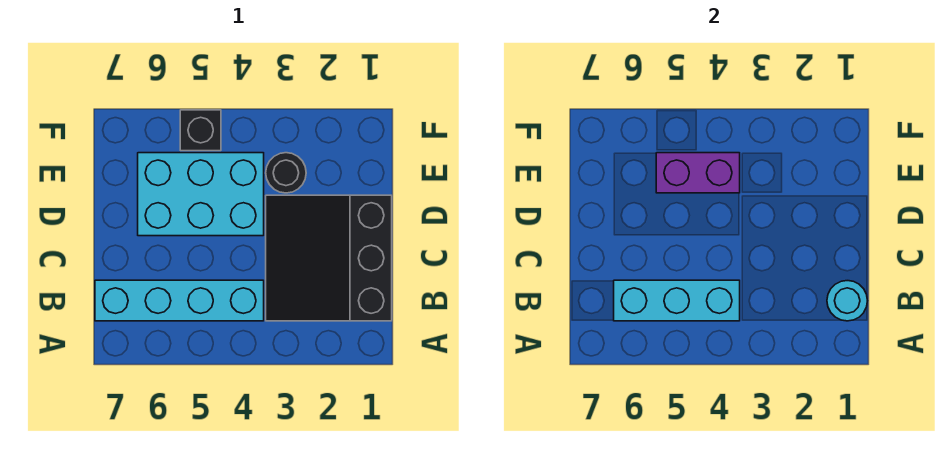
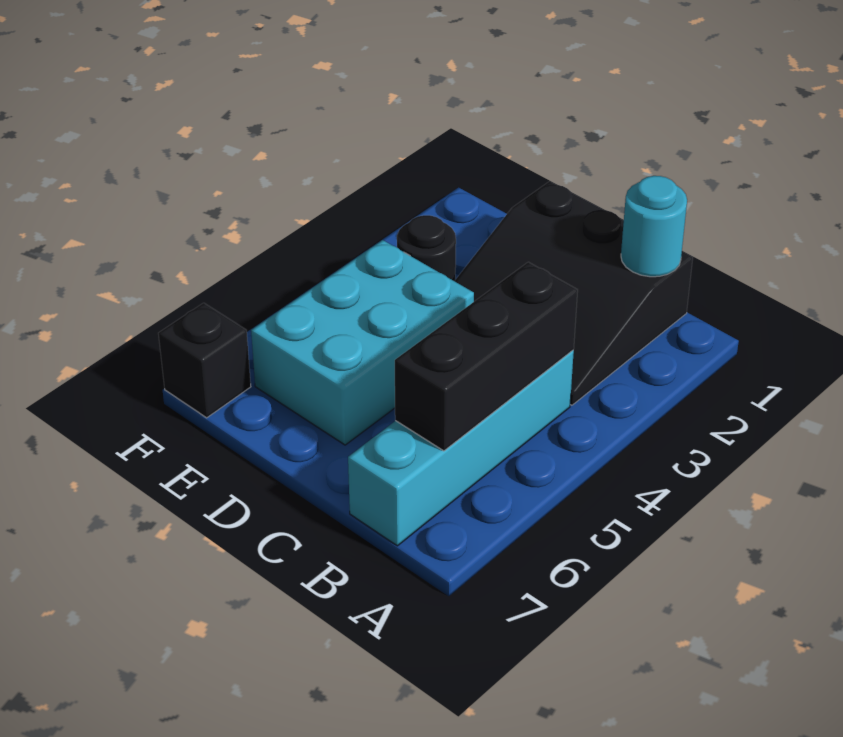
cyan 1x3 brick [614,280,740,321] -> black 1x3 brick [395,262,578,451]
purple 1x2 brick [656,153,740,193] -> none
black 1x1 brick [180,110,221,151] -> black 1x1 brick moved to [158,303,251,418]

